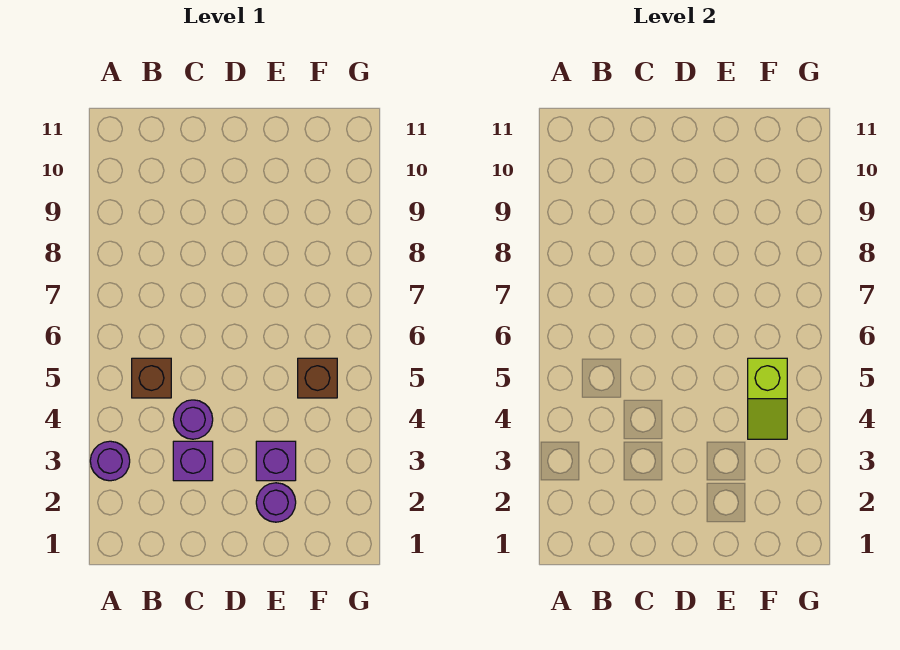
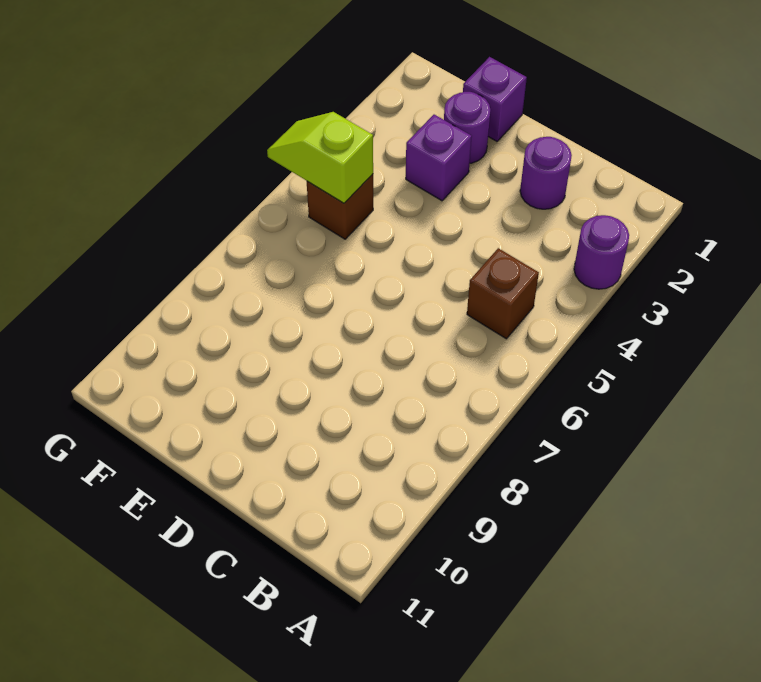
purple 1x1 brick [173,441,213,481] -> purple 1x1 brick moved to [463,57,527,141]
purple 1x1 round brick [173,400,213,439] -> purple 1x1 round brick moved to [520,137,572,209]
lime 1x2 slope [748,358,787,439] -> lime 1x2 slope turned to [267,112,373,203]

